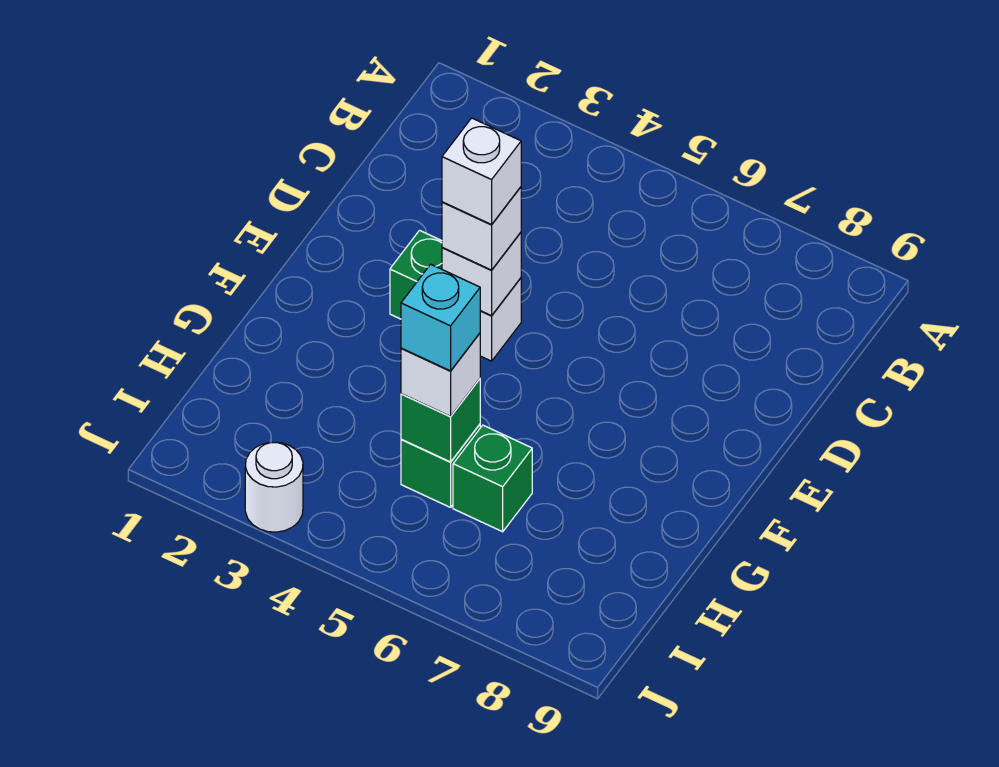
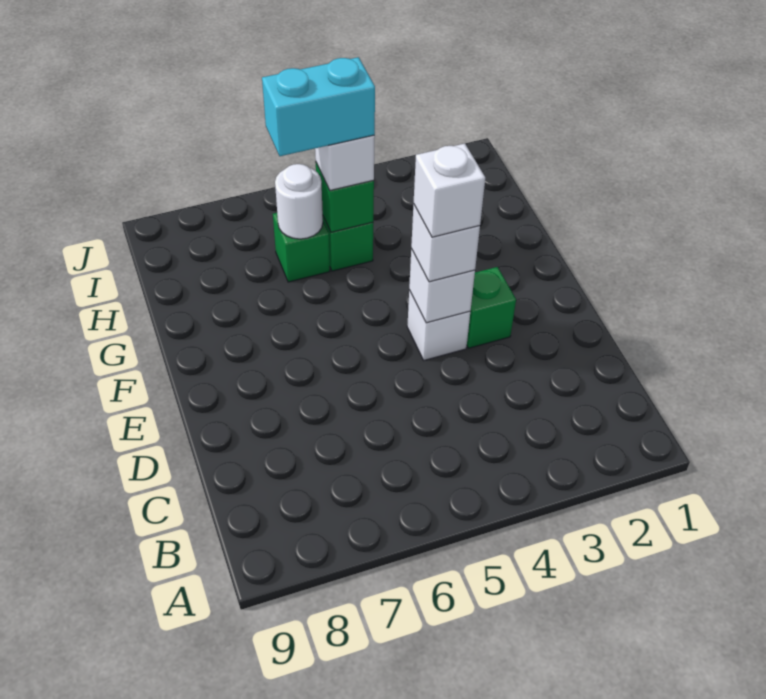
cyan 1x1 brick [401,264,480,371] -> cyan 1x2 brick [262,57,375,156]
white 1x1 round brick [245,442,303,532] -> white 1x1 round brick moved to [275,164,323,239]

